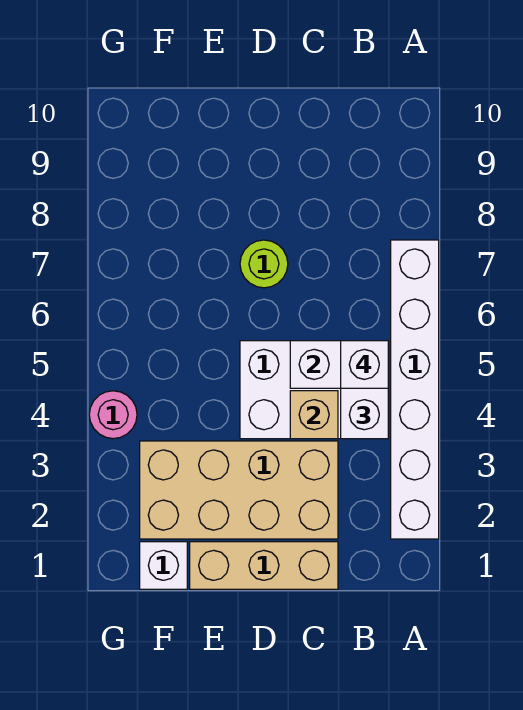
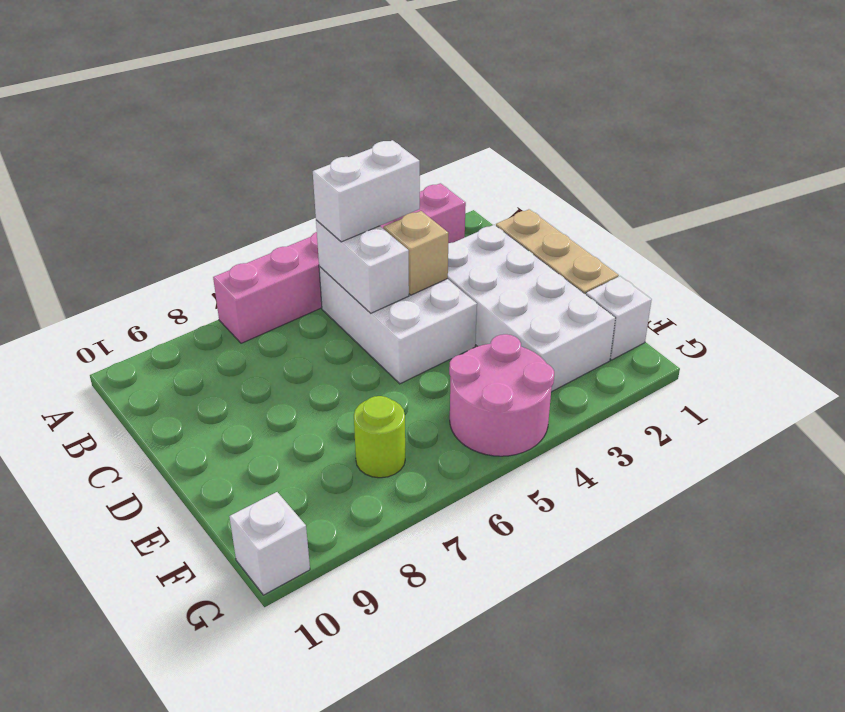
white 1x6 brick [391,240,439,539] -> pink 1x6 brick [213,183,466,343]
white 1x1 brick [341,341,388,388] -> white 1x1 brick moved to [229,492,310,595]
tan 2x4 brick [140,441,338,539] -> white 2x4 brick [448,225,615,392]
lime 1x1 round brick [240,240,288,288] -> lime 1x1 round brick moved to [354,396,405,478]
pink 1x1 round brick [89,391,137,439] -> pink 2x2 round brick [449,334,554,456]

